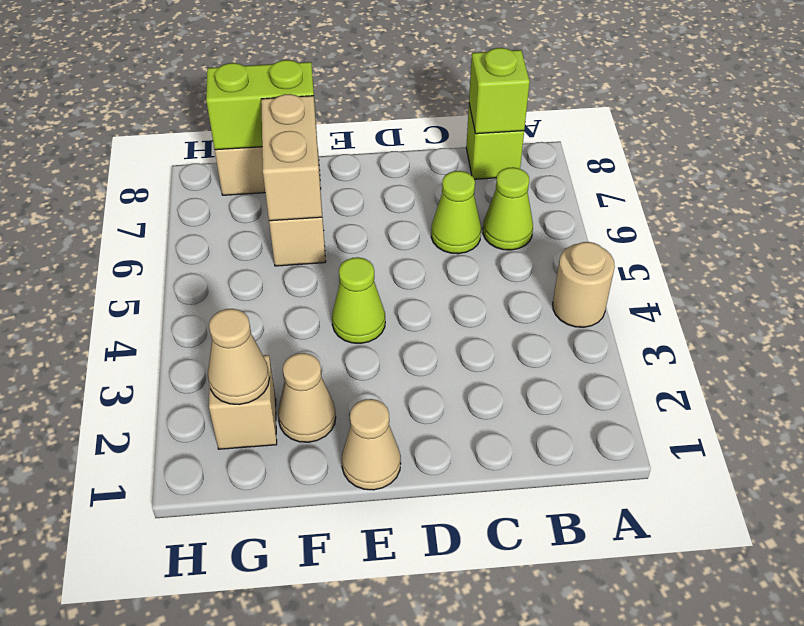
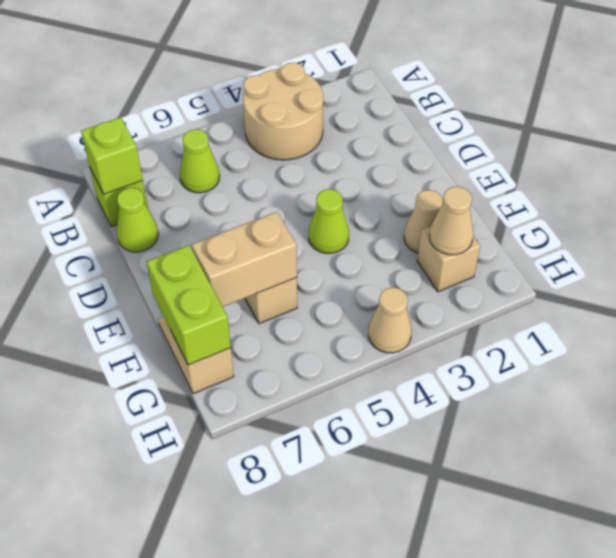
tan 1x1 round brick [553,242,615,327] -> tan 2x2 round brick [243,63,323,160]
lime 1x1 cone [431,171,481,254] -> lime 1x1 cone moved to [116,188,158,252]
tan 1x1 cone [342,399,401,490] -> tan 1x1 cone moved to [368,287,412,353]

